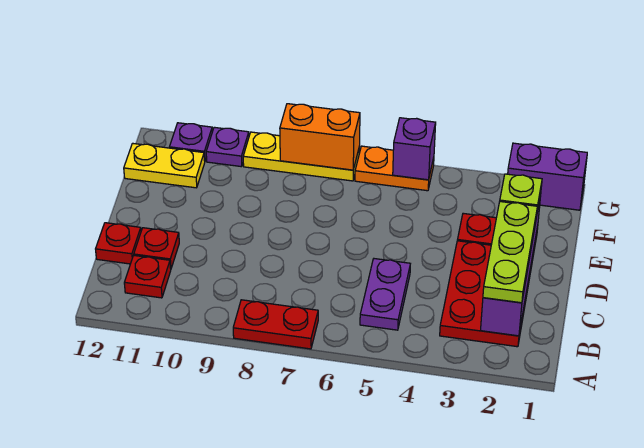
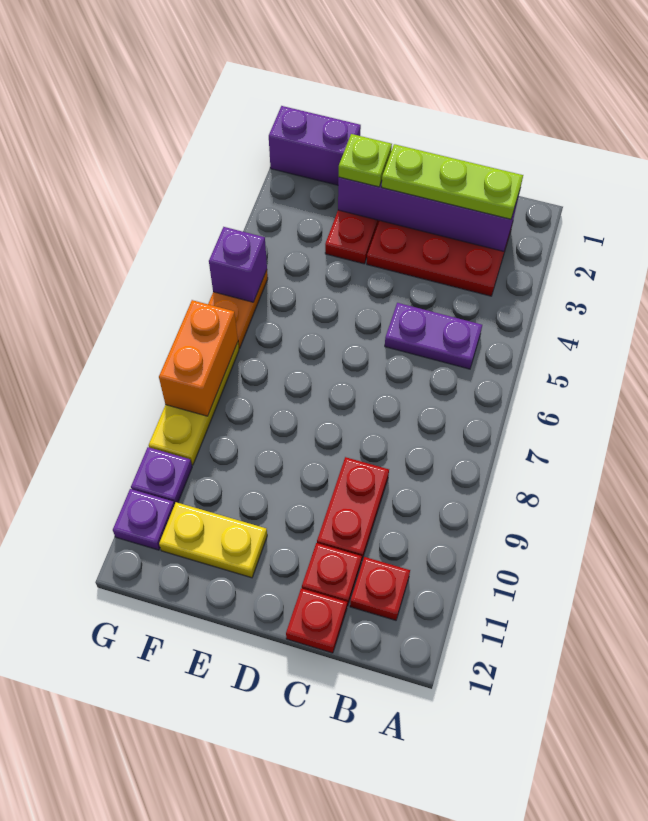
red 1x2 plate [233,300,318,349] -> red 1x2 plate moved to [317,457,389,559]
yellow 1x2 plate [124,143,205,188] -> yellow 1x2 plate turned to [159,502,267,578]
purple 1x2 brick [508,143,587,210] -> purple 1x2 brick turned to [269,106,361,185]

